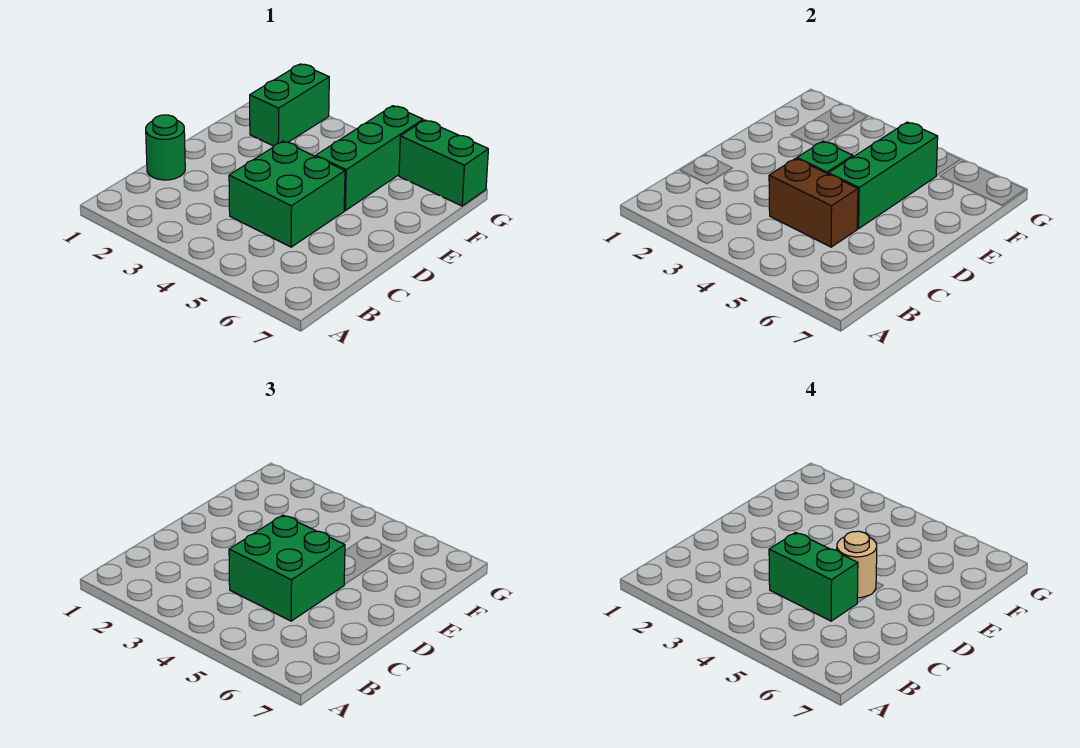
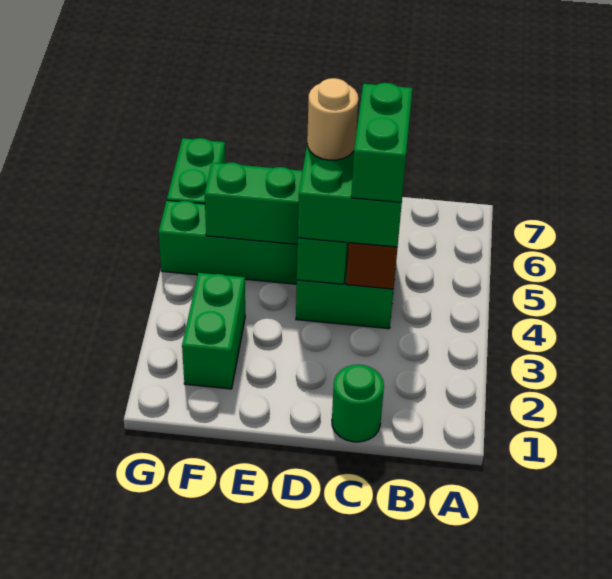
green 1x2 brick [250,64,329,146] -> green 1x2 brick turned to [182,273,245,389]

